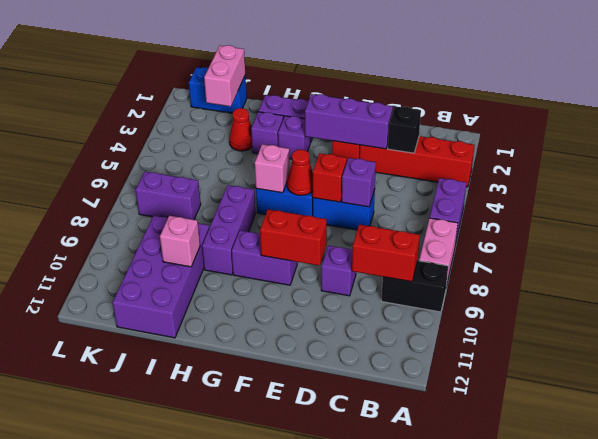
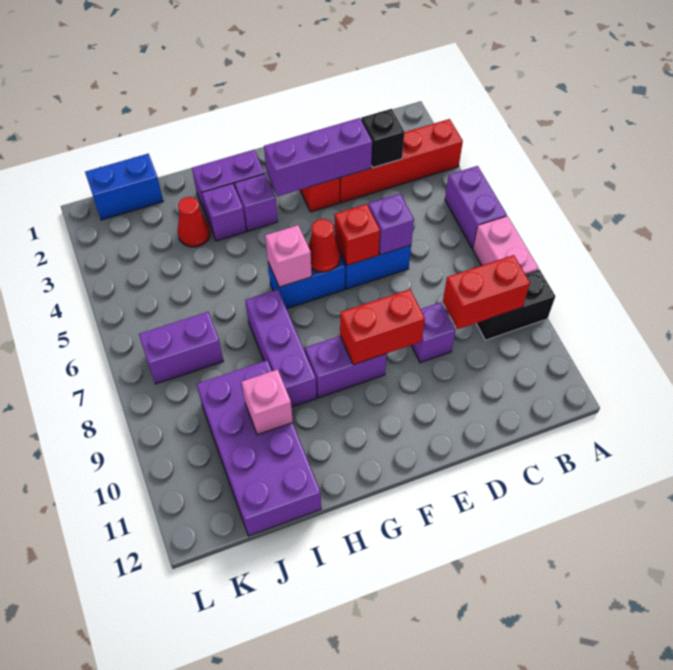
pink 1x2 brick [204,45,245,106] -> none

